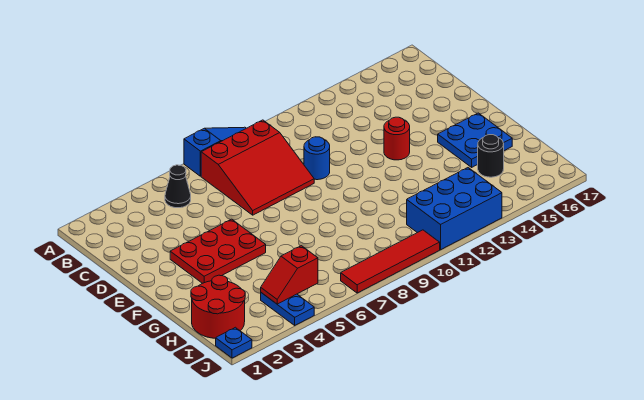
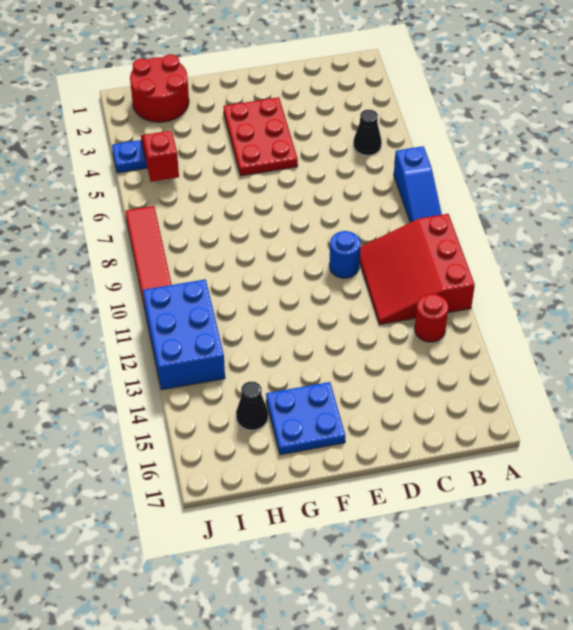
red 3x3 slope [201,120,314,215] -> red 3x3 slope moved to [360,214,475,324]
red 1x1 round brick [384,117,410,160] -> red 1x1 round brick moved to [415,294,448,342]
black 1x1 round brick [478,135,504,177] -> black 1x1 cone [236,381,268,430]
blue 1x1 plate [216,327,252,358] -> none

